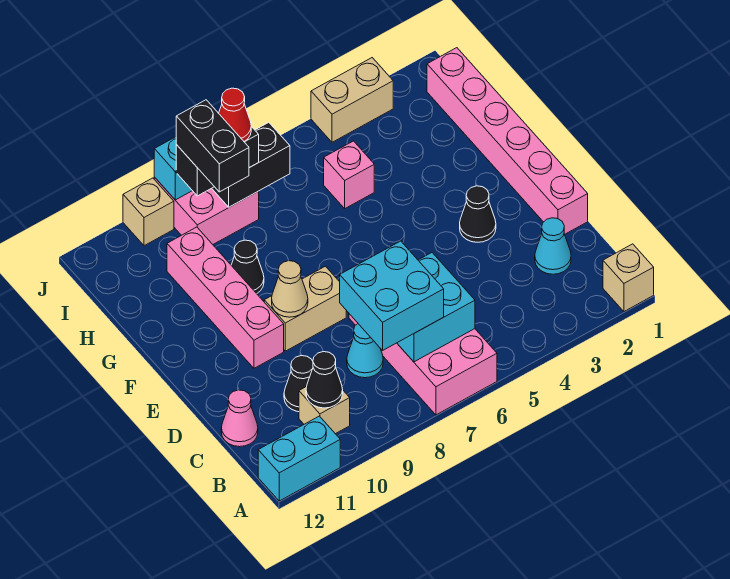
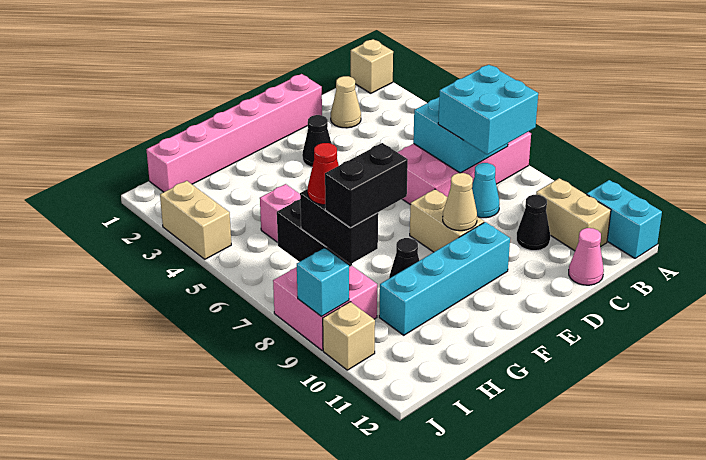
tan 1x1 brick [299,386,350,434] -> tan 1x2 brick [536,178,611,251]
black 1x1 cone [306,352,343,408] -> none
cyan 1x1 cone [535,218,571,274] -> tan 1x1 cone [331,76,361,128]
pink 1x4 brick [167,227,284,368] -> cyan 1x4 brick [379,222,510,335]

